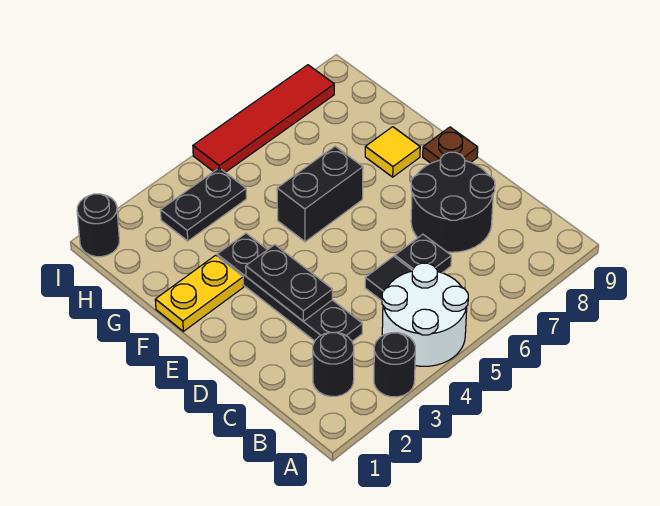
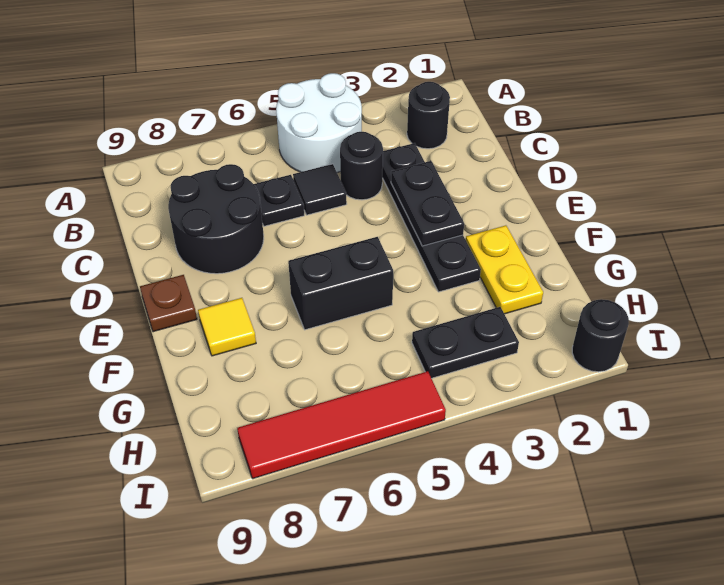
black 1x1 round brick [374,333,415,397] -> black 1x1 round brick moved to [340,132,383,200]
yellow 1x2 plate [155,255,244,331] -> yellow 1x2 plate turned to [466,225,543,314]

